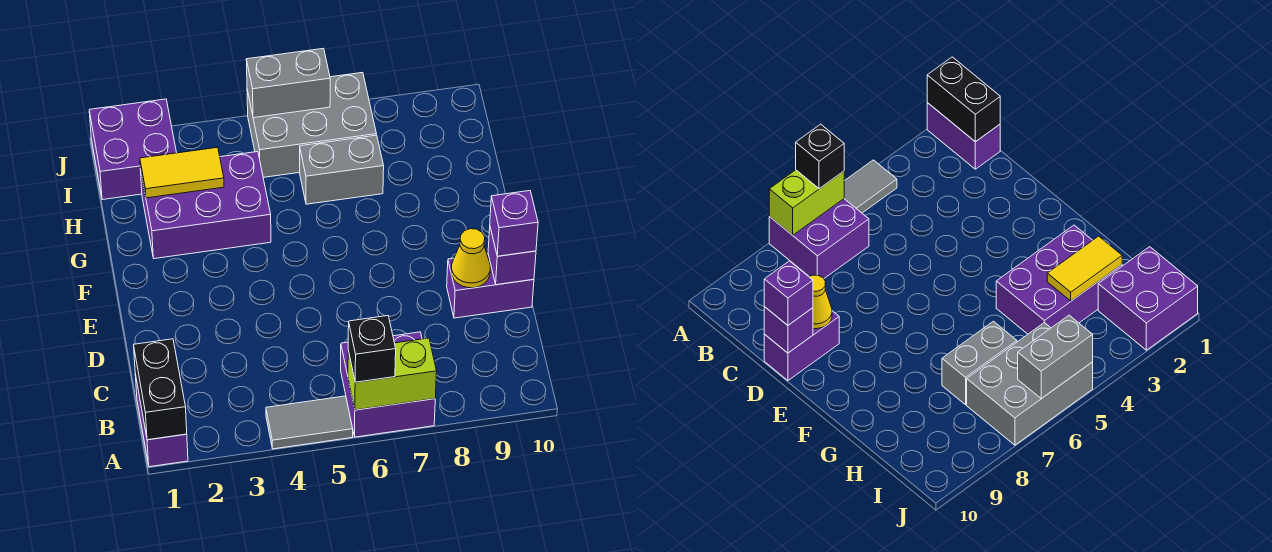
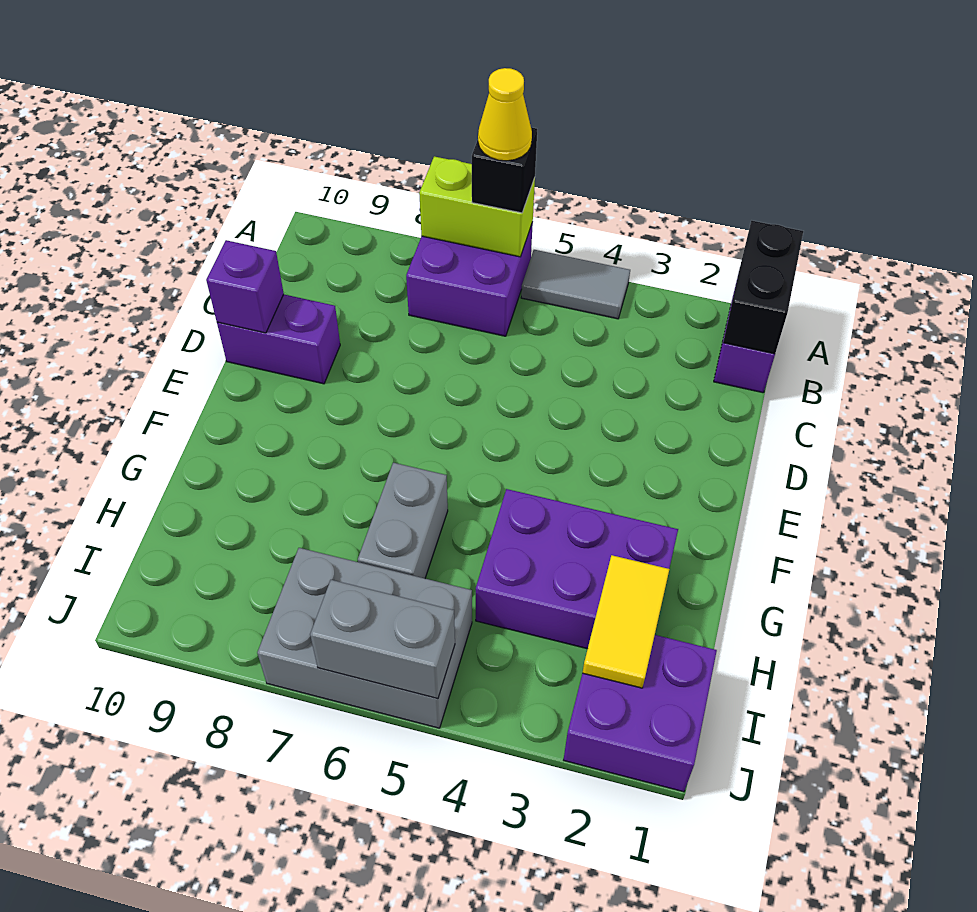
yellow 1x1 cone [451,229,490,288] -> yellow 1x1 cone moved to [478,68,532,161]
purple 1x1 brick [490,191,538,256] -> none
yellow 1x2 tile [140,147,224,198] -> yellow 1x2 tile turned to [583,555,669,688]
grey 1x2 brick [300,135,384,204] -> grey 1x2 brick turned to [358,463,448,578]

